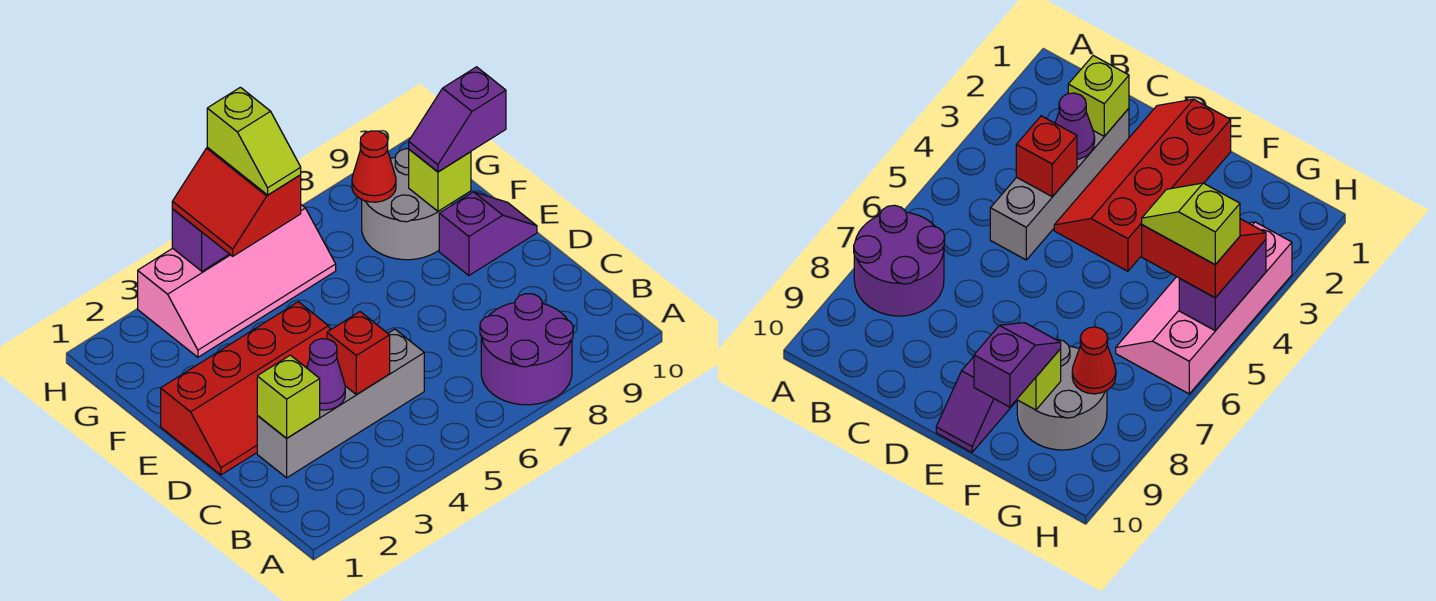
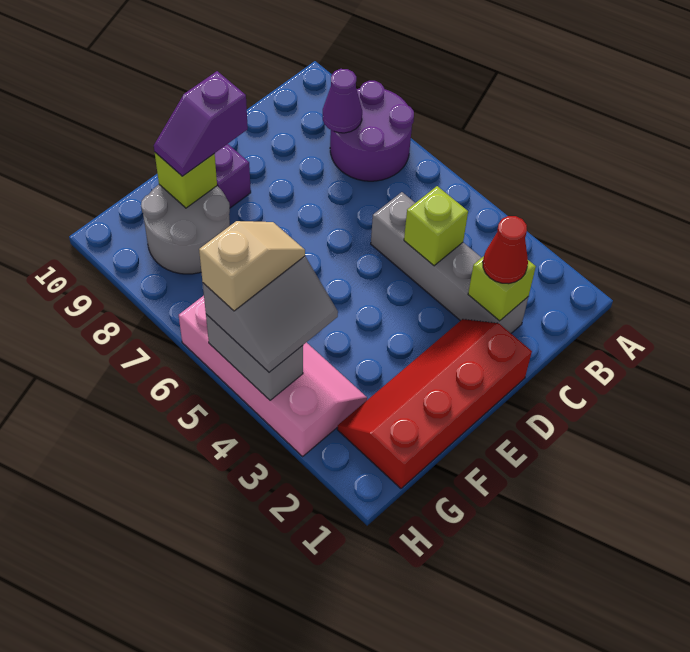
purple 1x1 cone [307,339,345,410] -> purple 1x1 cone moved to [323,69,362,133]
red 1x1 brick [327,312,390,394] -> lime 1x1 brick [404,186,468,266]
red 2x4 slope [161,302,331,475] -> red 2x4 slope turned to [337,319,532,488]
purple 1x2 slope [409,67,506,172] -> purple 1x2 slope turned to [154,71,248,176]
red 2x2 slope [172,147,301,256] -> grey 2x2 slope [203,256,338,372]
lime 1x2 slope [207,87,301,195] -> tan 1x2 slope [199,221,305,311]
red 1x1 cone [352,131,396,202] -> red 1x1 cone moved to [483,216,528,284]
purple 1x2 brick [172,209,229,271] -> grey 1x2 brick [206,314,303,400]

